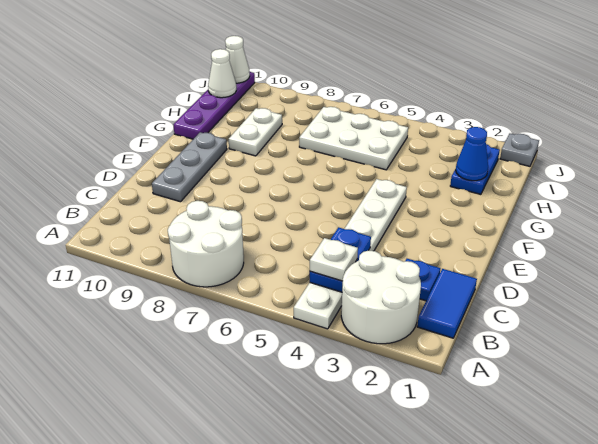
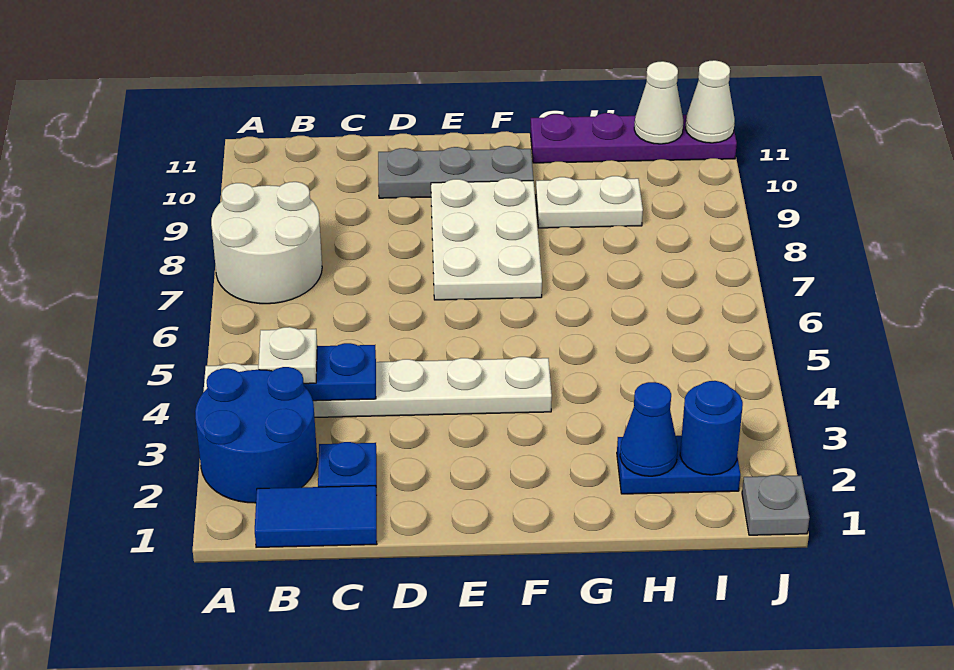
white 2x2 round brick [341,251,421,344] -> blue 2x2 round brick [195,367,317,503]
white 2x3 plate [299,107,408,170] -> white 2x3 plate moved to [431,178,542,300]
none -> blue 1x1 round brick [680,381,743,475]

